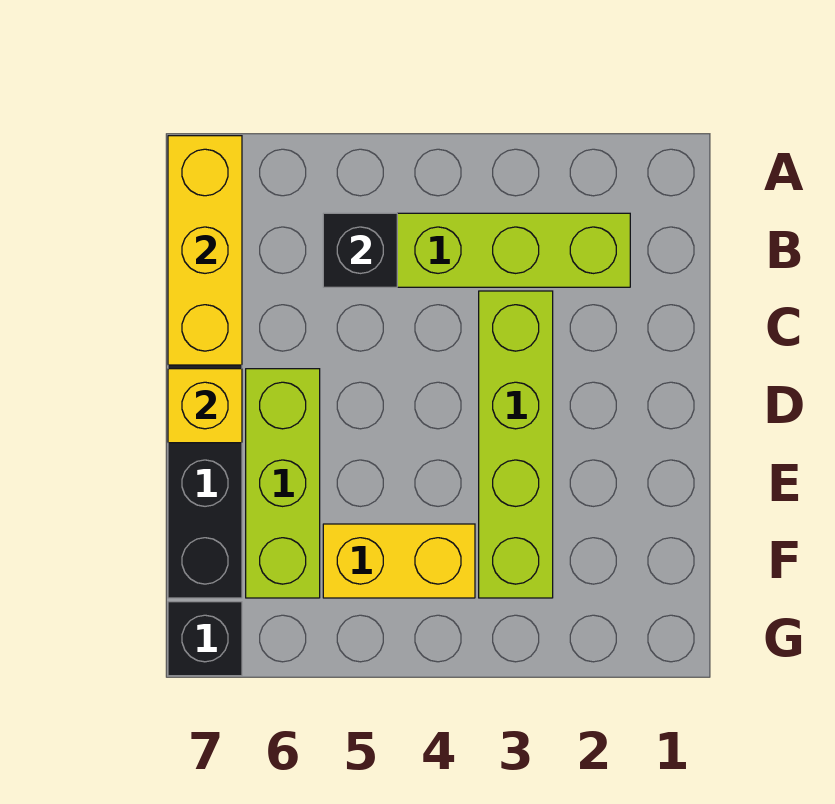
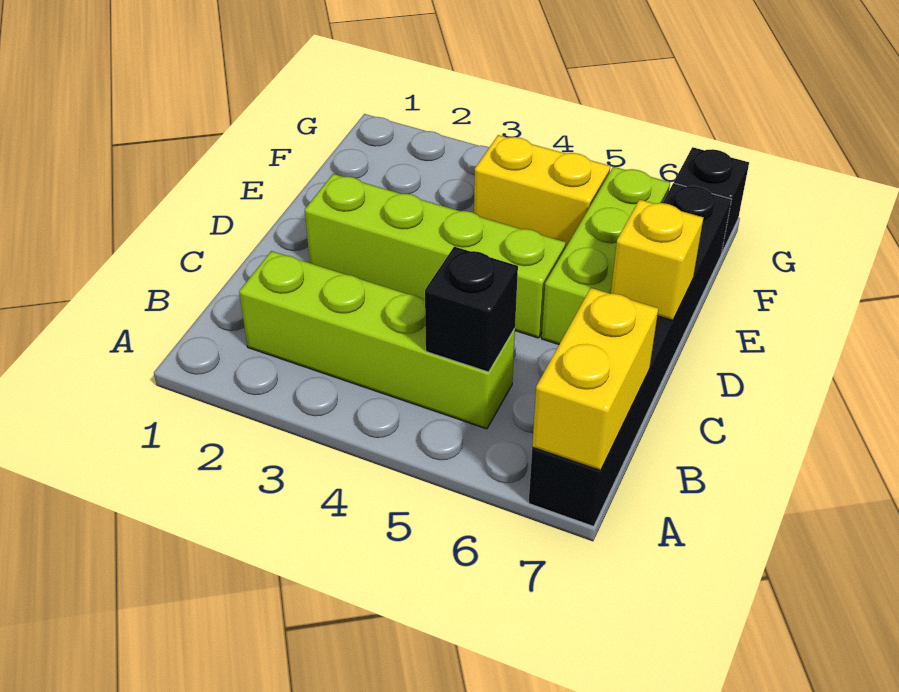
yellow 1x3 brick [168,136,242,365] -> yellow 1x2 brick [532,288,658,471]
lime 1x4 brick [479,291,553,598] -> lime 1x4 brick turned to [305,174,566,338]

